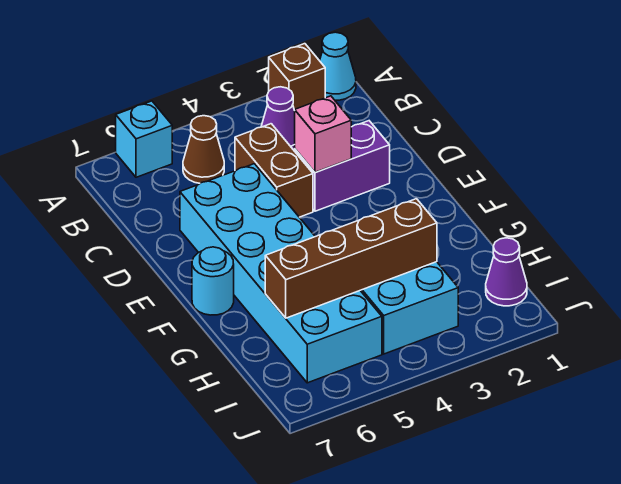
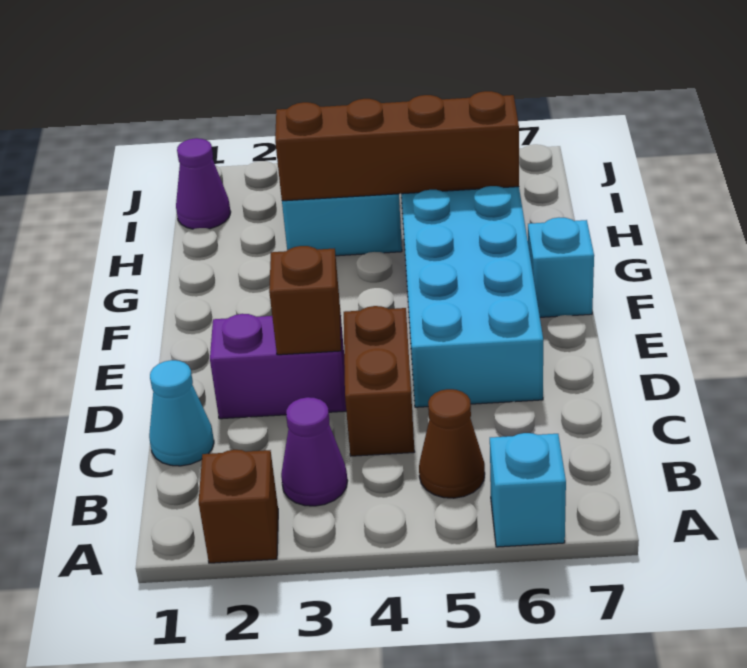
cyan 1x1 cone [320,32,356,100] -> cyan 1x1 cone moved to [149,360,214,466]
pink 1x1 brick [295,96,351,172] -> brown 1x1 brick [269,246,341,355]
cyan 1x1 round brick [192,247,234,315] -> cyan 1x1 brick [528,218,594,317]

